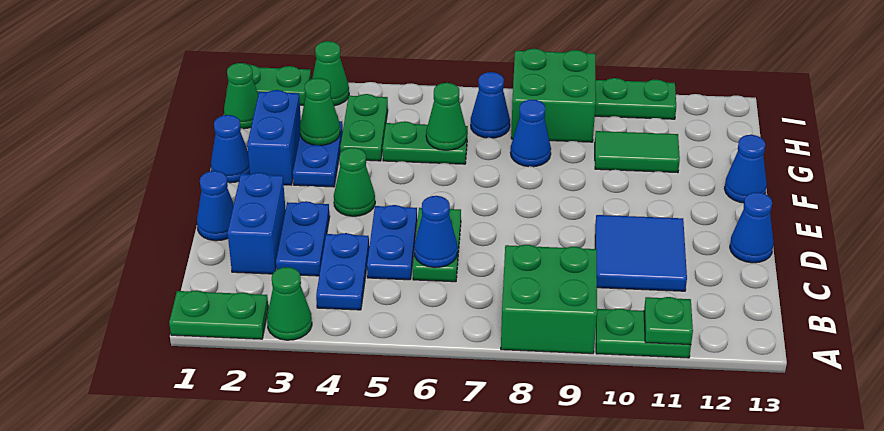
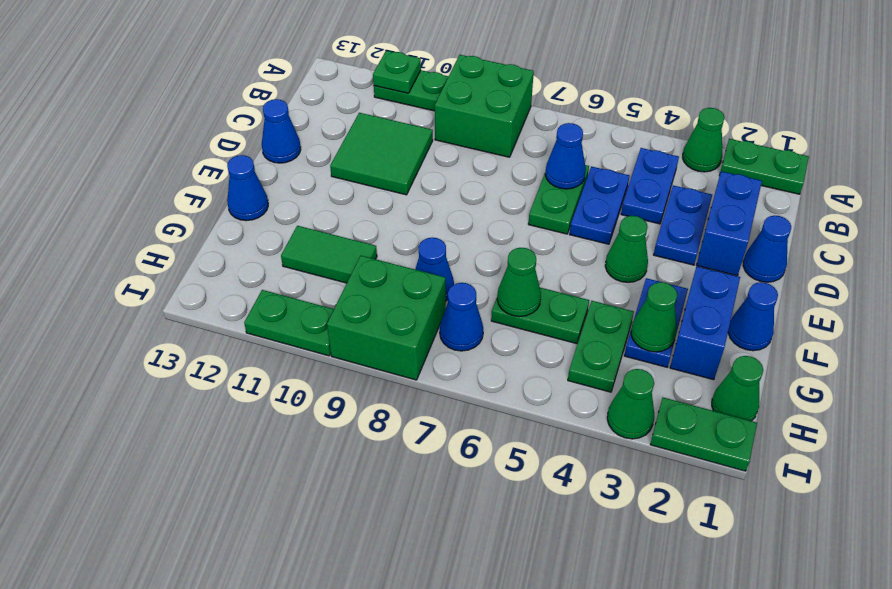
blue 2x2 tile [595,215,687,291] -> green 2x2 tile [330,113,433,195]

